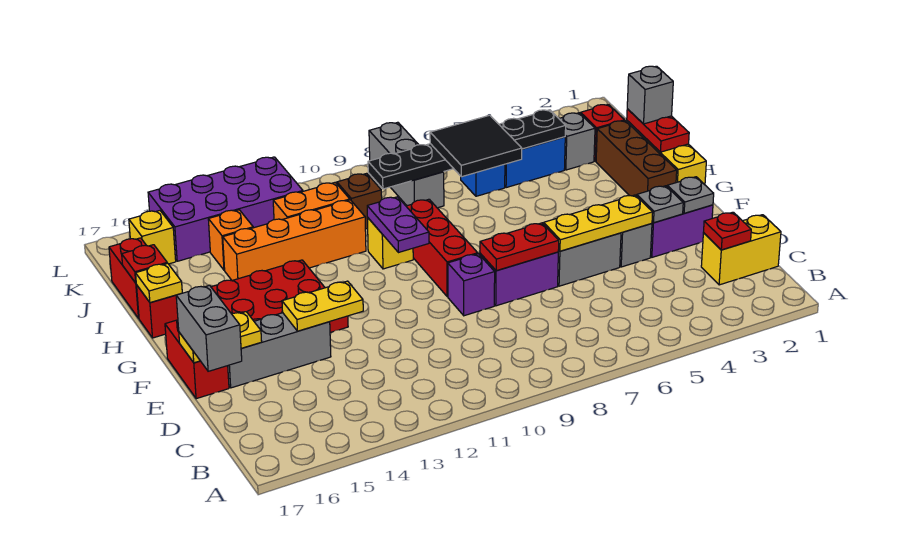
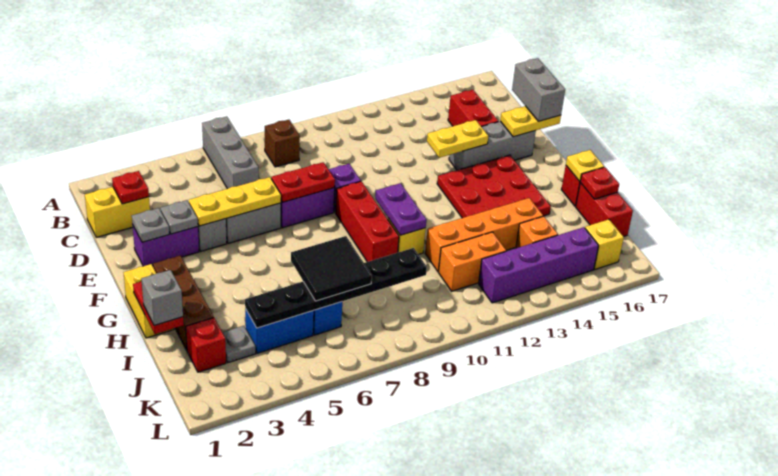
red 1x2 brick [165,320,229,399] -> red 1x2 brick moved to [448,90,498,127]
grey 1x1 brick [559,113,595,170] -> grey 1x1 plate [222,326,256,363]
grey 1x3 brick [369,122,444,208] -> grey 1x3 brick moved to [202,117,259,189]
brown 1x1 brick [337,173,382,229] -> brown 1x1 brick moved to [265,120,300,167]
purple 2x4 brick [148,157,303,261] -> purple 1x4 brick [479,227,599,303]

